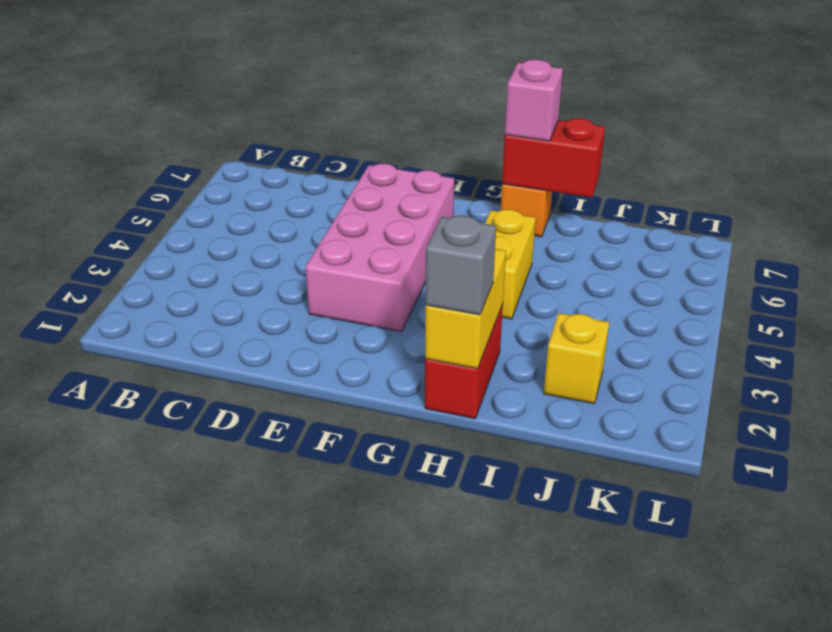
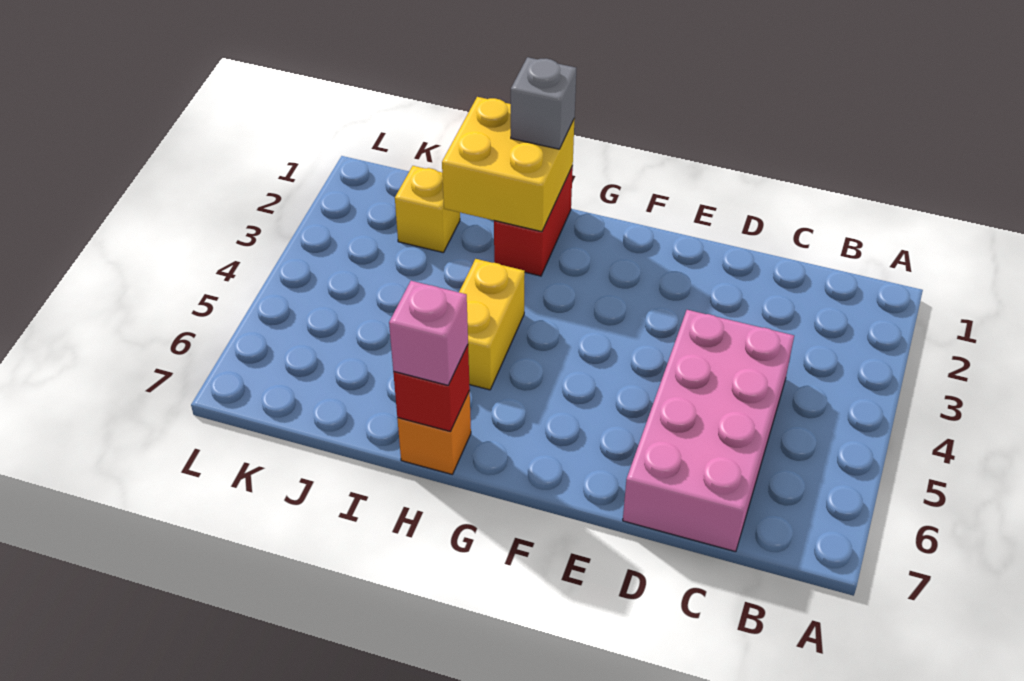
pink 2x4 brick [306,164,454,331] -> pink 2x4 brick moved to [623,310,794,552]
yellow 1x2 brick [425,249,506,369] -> yellow 2x2 brick [442,97,575,232]
red 1x2 brick [502,118,605,198] -> red 1x1 brick [393,345,470,432]

